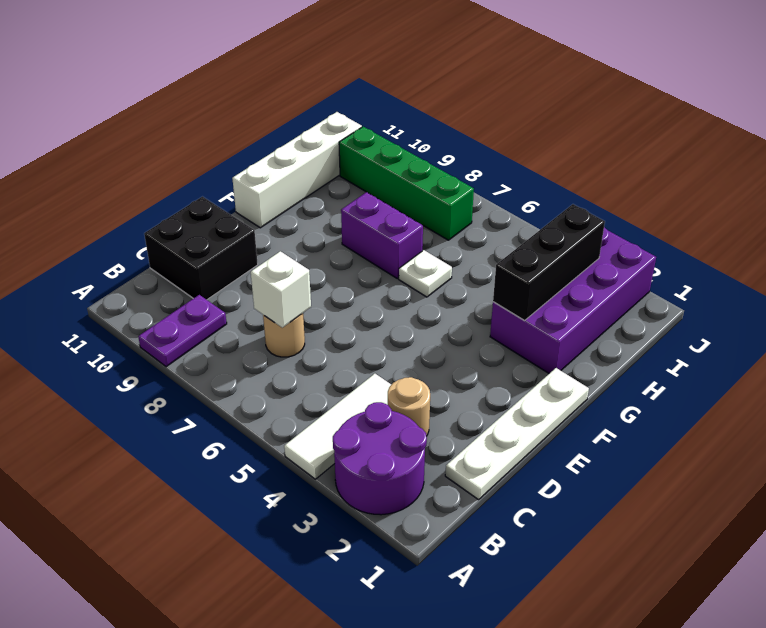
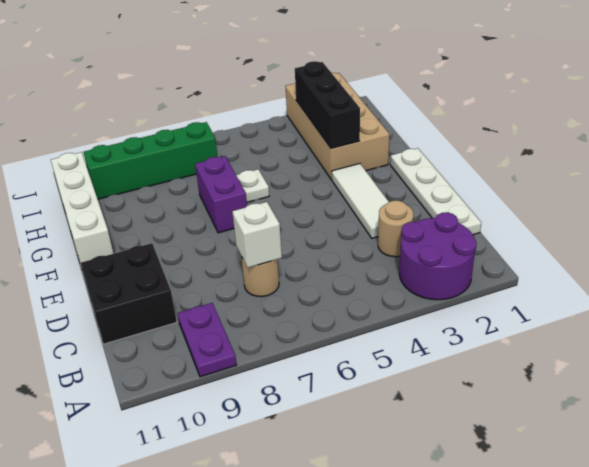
white 1x3 tile [284,374,391,479] -> white 1x3 tile moved to [332,164,389,238]
purple 2x4 brick [490,227,656,373] -> tan 2x4 brick [285,73,389,180]
purple 1x2 brick [341,192,423,279] -> purple 1x2 brick turned to [195,156,247,233]

